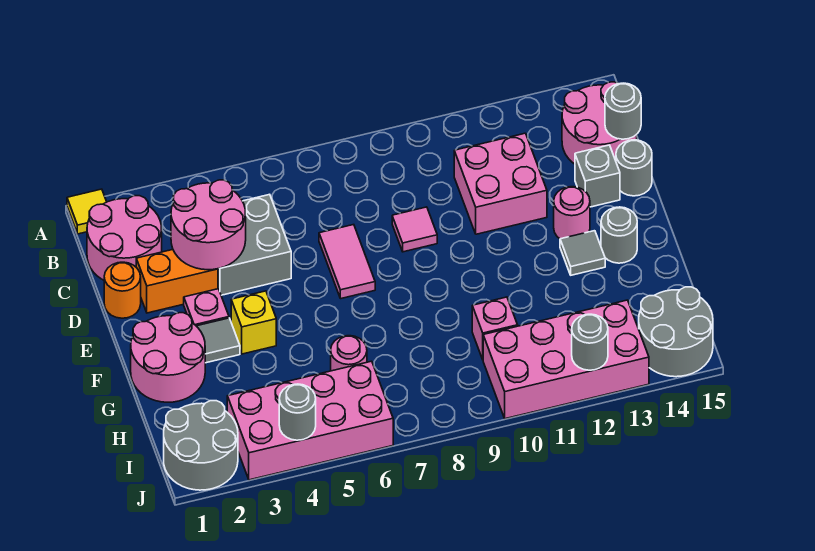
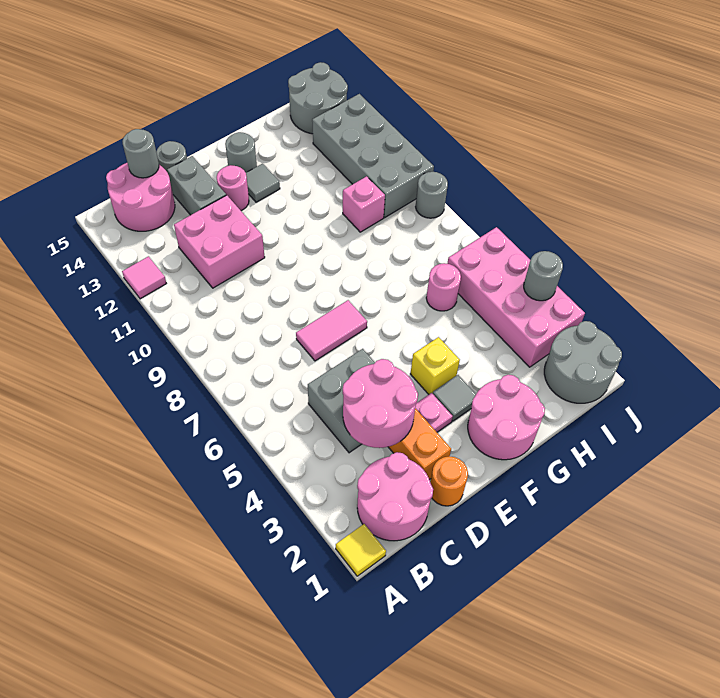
pink 1x1 tile [392,207,437,252] -> pink 1x1 tile moved to [122,256,166,299]
grey 1x1 brick [575,145,620,207] -> grey 1x2 brick [167,156,226,215]
pink 2x4 brick [483,300,649,419] -> grey 2x4 brick [312,94,434,217]
grey 1x1 round brick [572,314,608,370] -> grey 1x1 round brick moved to [416,172,448,218]

